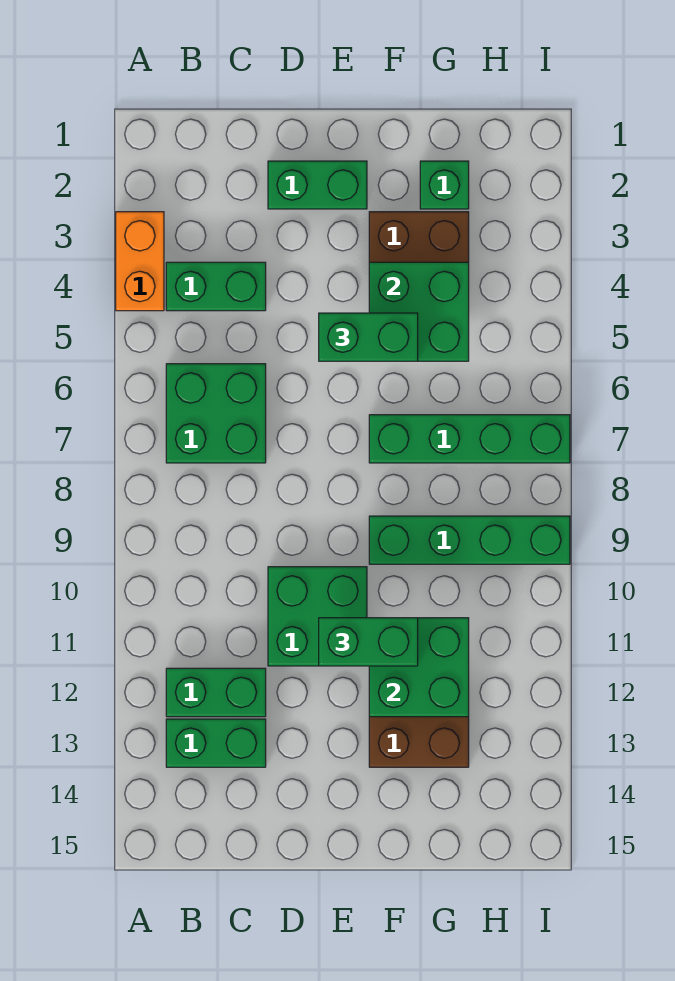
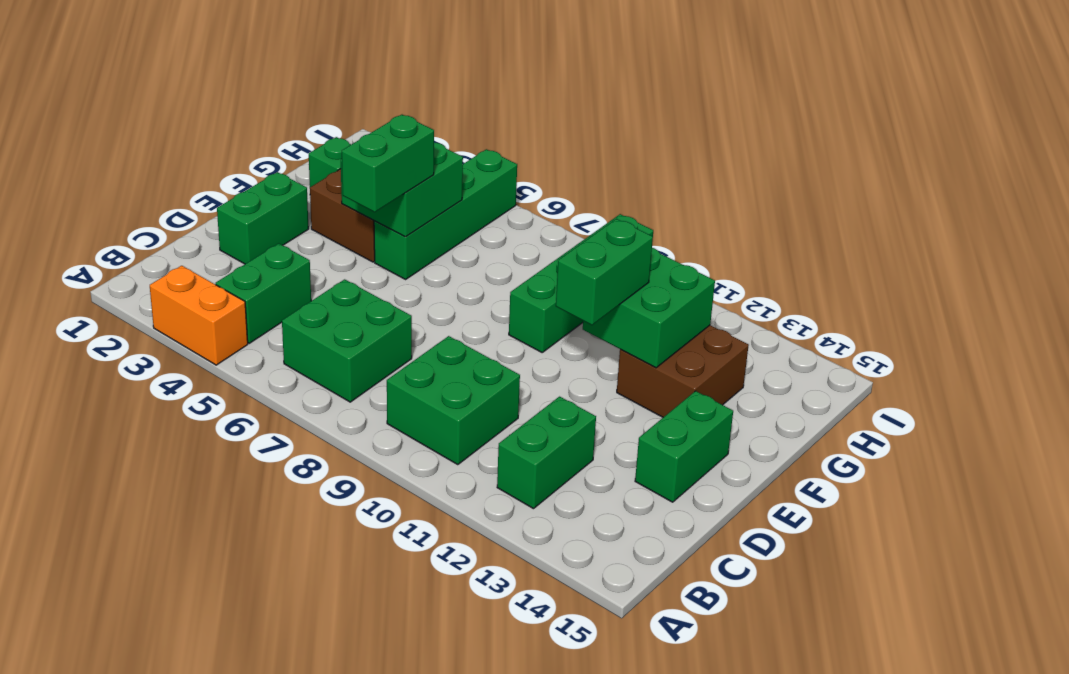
green 1x2 brick [166,719,266,767] -> green 1x2 brick moved to [635,391,733,502]
green 2x2 brick [268,567,367,666] -> green 2x2 brick moved to [387,336,520,465]
green 1x4 brick [369,415,570,463] -> green 1x4 brick moved to [374,149,517,279]

